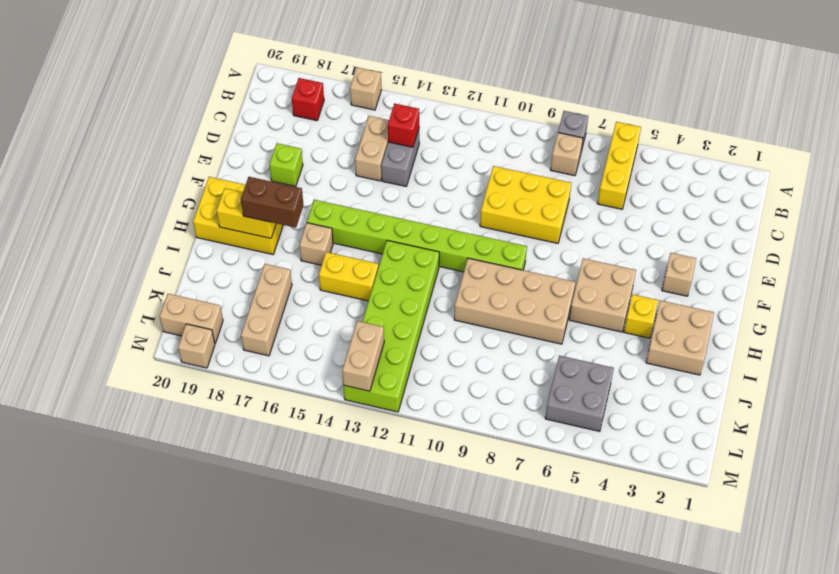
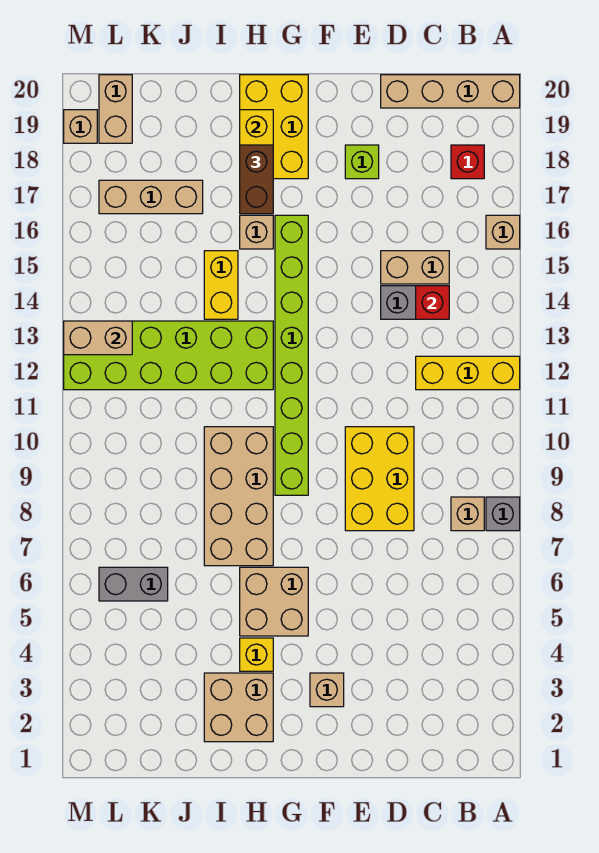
yellow 1x3 brick [597,122,641,209] -> yellow 1x3 brick moved to [416,356,520,390]
none -> tan 1x4 brick [381,75,520,108]
grey 2x2 brick [545,356,614,431] -> grey 1x2 brick [99,567,168,601]

